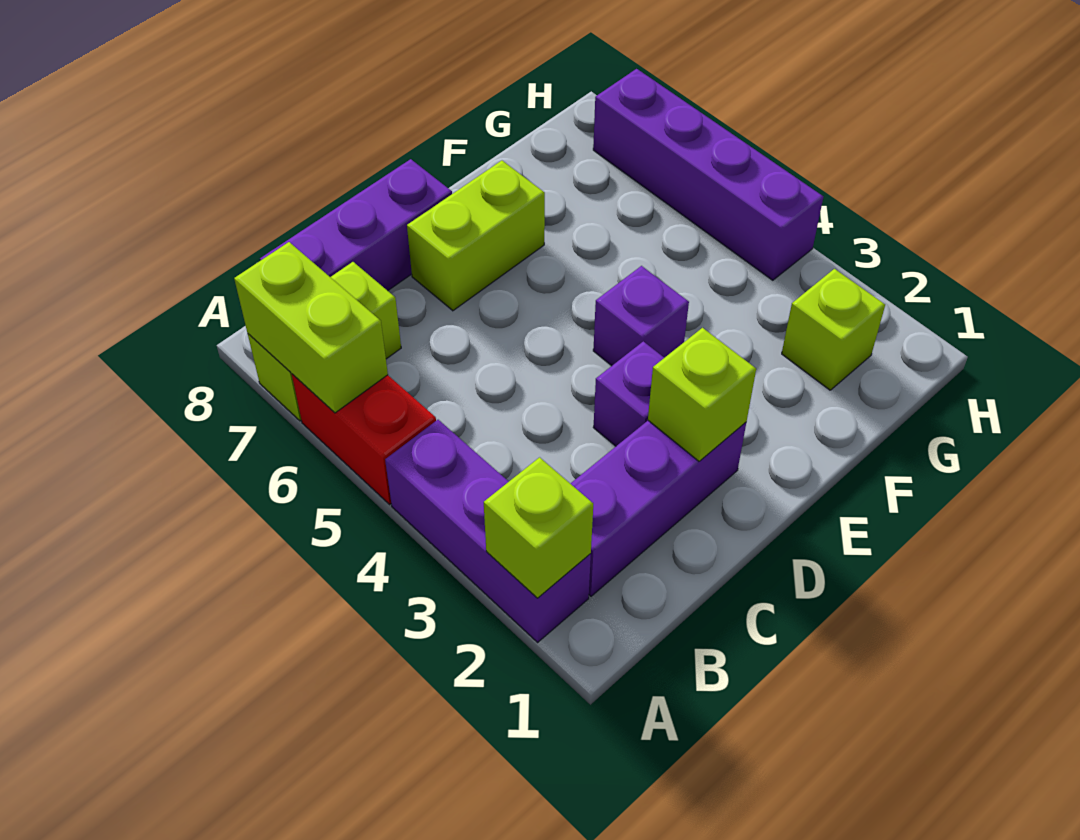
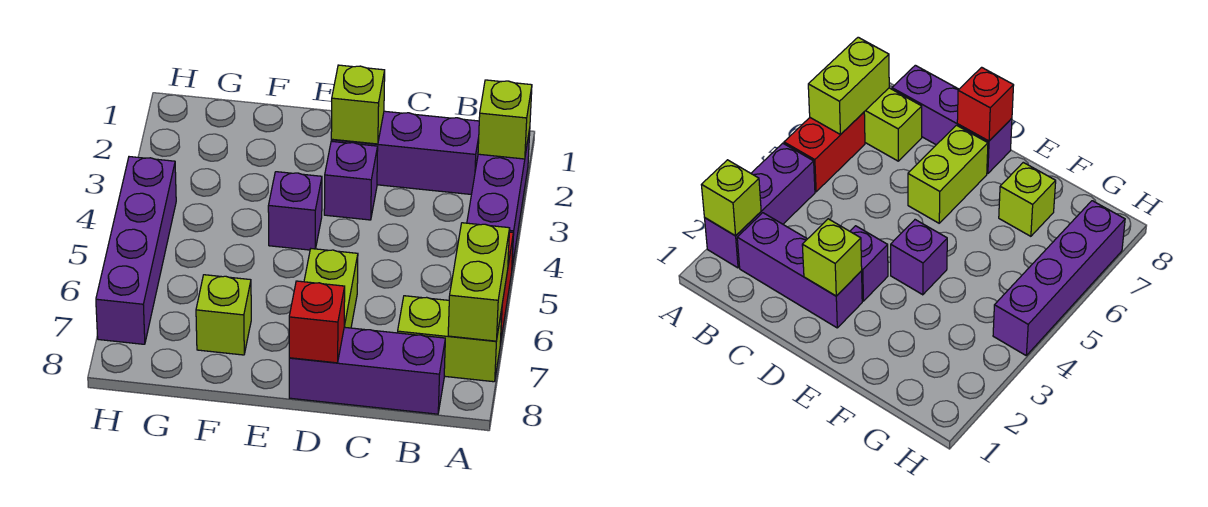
lime 1x2 brick [407,161,545,311] -> lime 1x2 brick turned to [304,249,358,328]
none -> red 1x1 brick [289,281,345,363]
lime 1x1 brick [782,269,885,390] -> lime 1x1 brick moved to [196,275,251,355]

